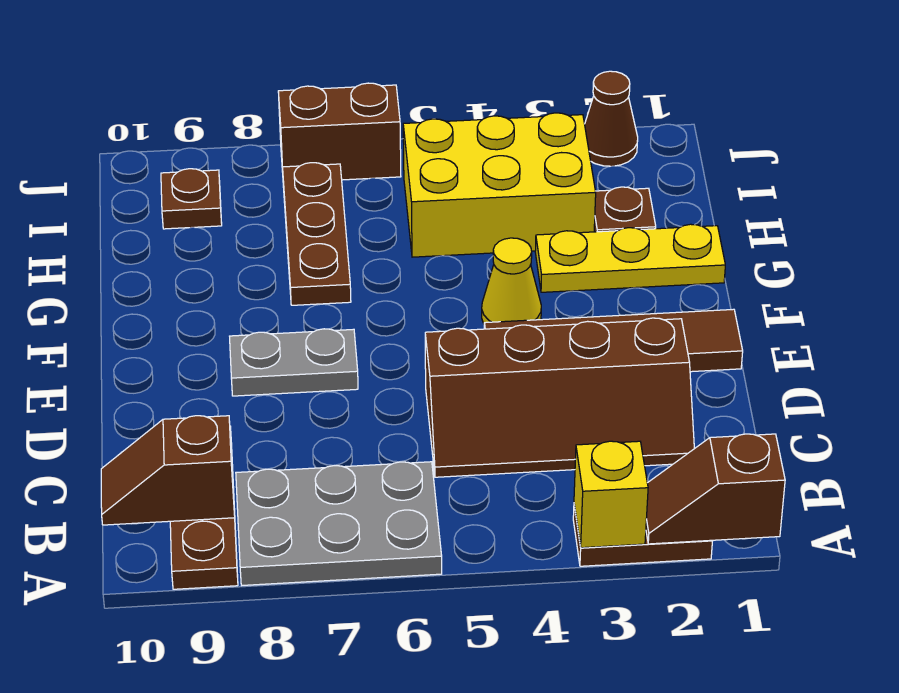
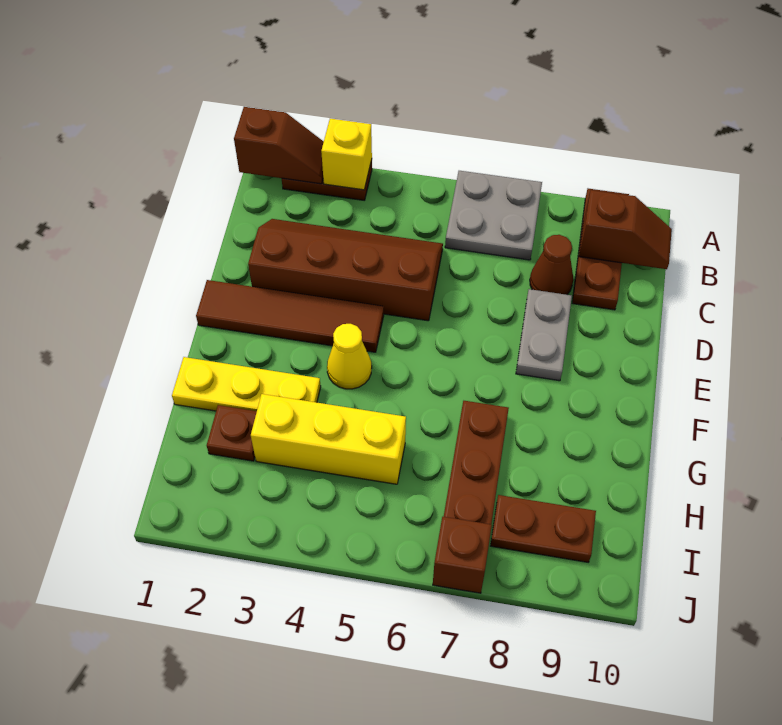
grey 2x3 plate [236,462,442,585] -> grey 2x2 plate [445,171,542,260]
grey 1x2 plate [230,329,358,396] -> grey 1x2 plate turned to [516,289,572,381]
yellow 2x3 brick [403,113,596,257] -> yellow 1x3 brick [251,394,406,484]
brown 1x1 plate [161,169,222,229] -> brown 1x2 plate [491,495,596,562]
brown 1x1 cone [585,71,638,166] -> brown 1x1 cone moved to [530,235,573,295]
brown 1x2 brick [278,83,401,180] -> brown 1x1 brick [433,517,492,593]

